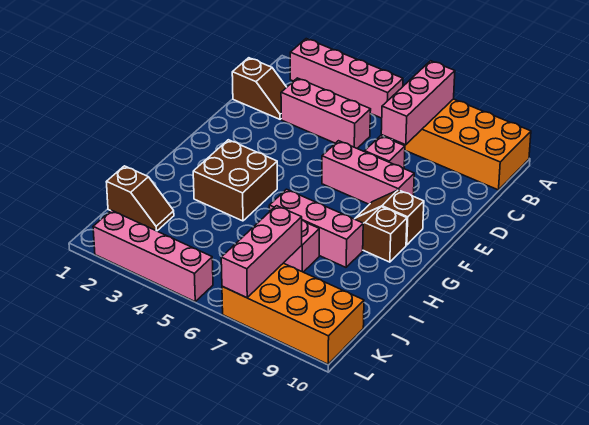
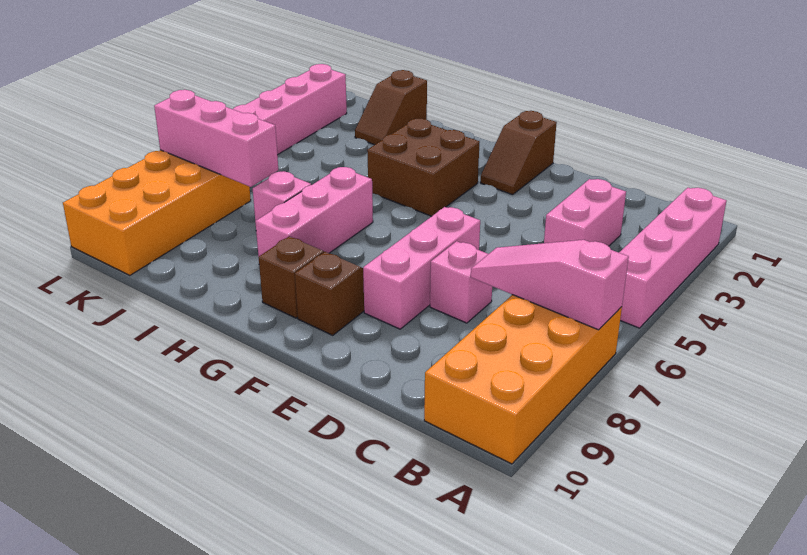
pink 1x3 brick [381,61,455,145] -> pink 1x3 slope [471,240,629,330]
brown 1x2 slope [232,58,287,119] -> brown 1x2 slope moved to [480,111,557,195]
pink 1x3 brick [281,78,371,148] -> pink 1x2 brick [544,179,626,246]

